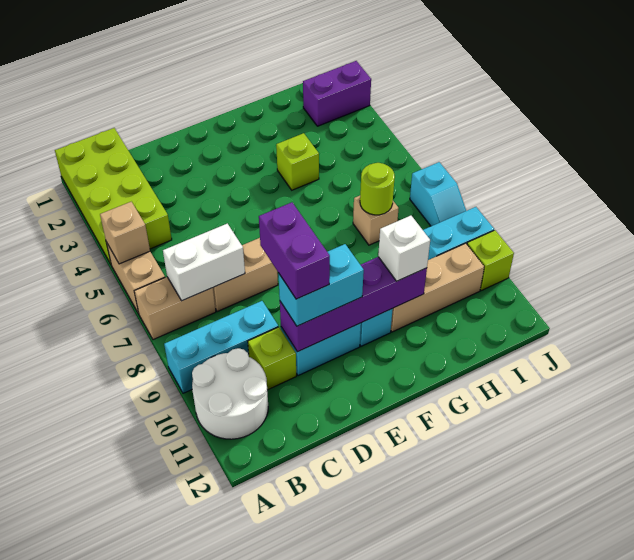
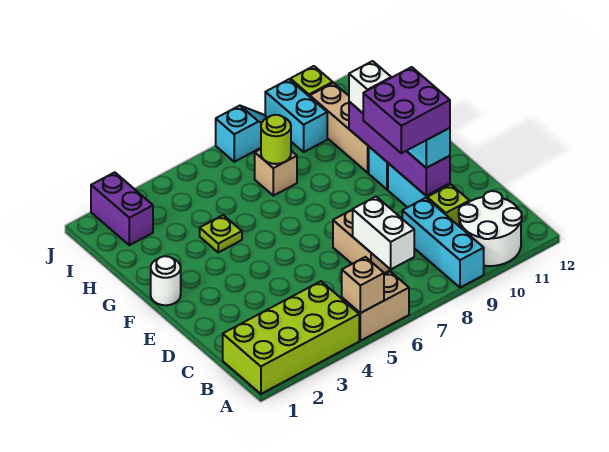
tan 1x2 brick [134,277,216,340] -> none
purple 1x2 brick [259,202,330,299] -> purple 2x2 brick [363,67,450,153]
none -> white 1x1 round brick [151,256,181,305]
lime 1x1 brick [276,133,319,190] -> lime 1x1 plate [200,215,242,252]

